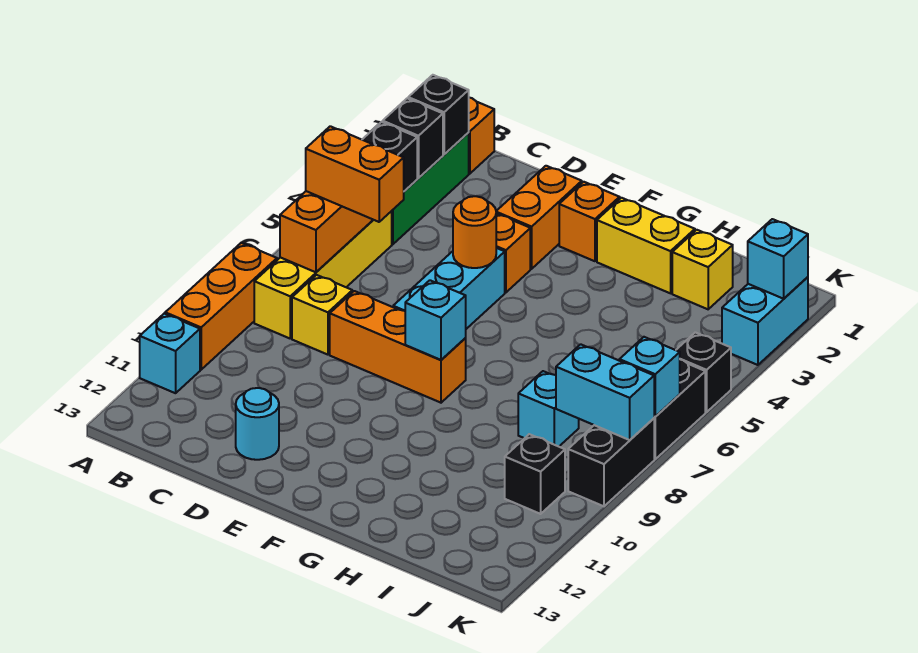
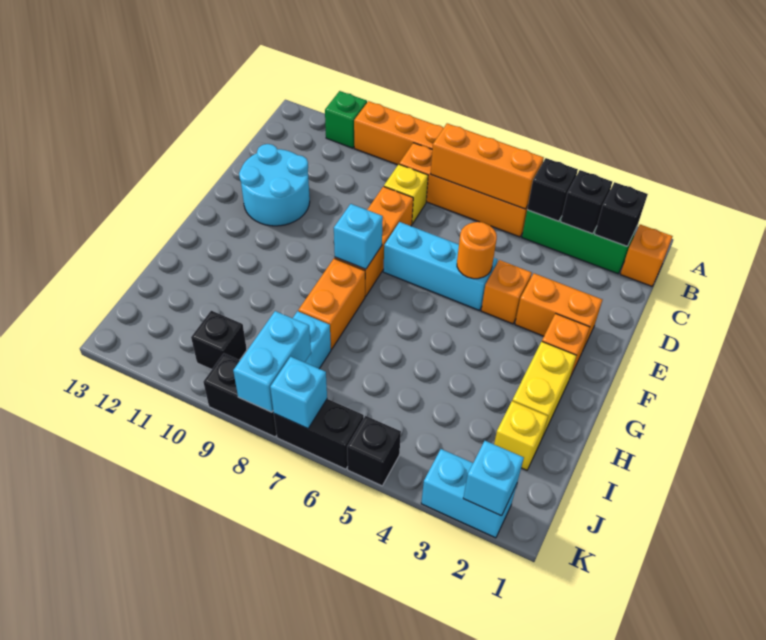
cyan 1x1 brick [140,314,200,393] -> green 1x1 brick [325,91,367,148]
yellow 1x4 brick [254,211,392,338] -> orange 1x4 brick [399,143,528,237]
orange 1x2 brick [306,126,404,222] -> orange 1x2 brick moved to [298,258,365,349]
cyan 1x1 round brick [236,388,279,460] -> cyan 2x2 round brick [239,144,310,226]

